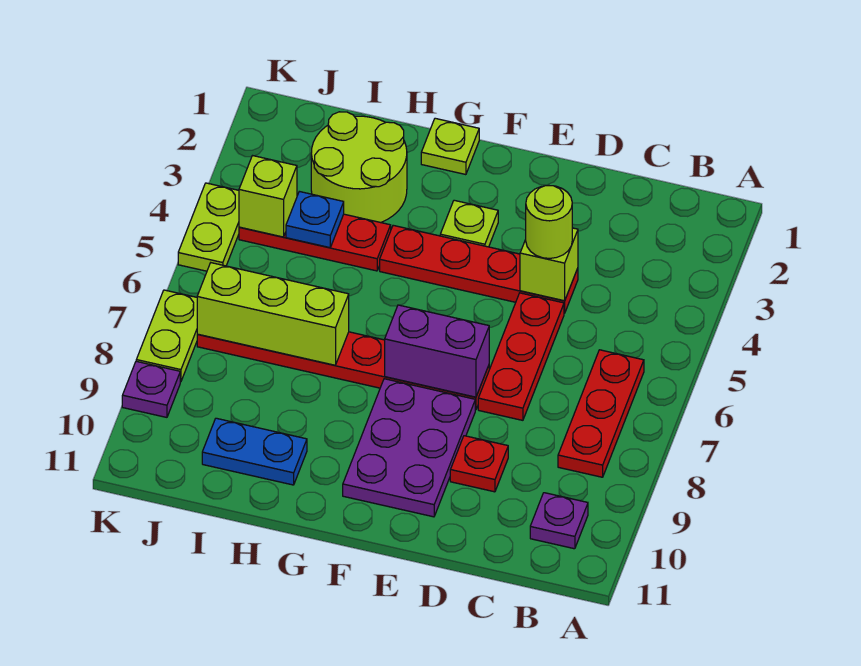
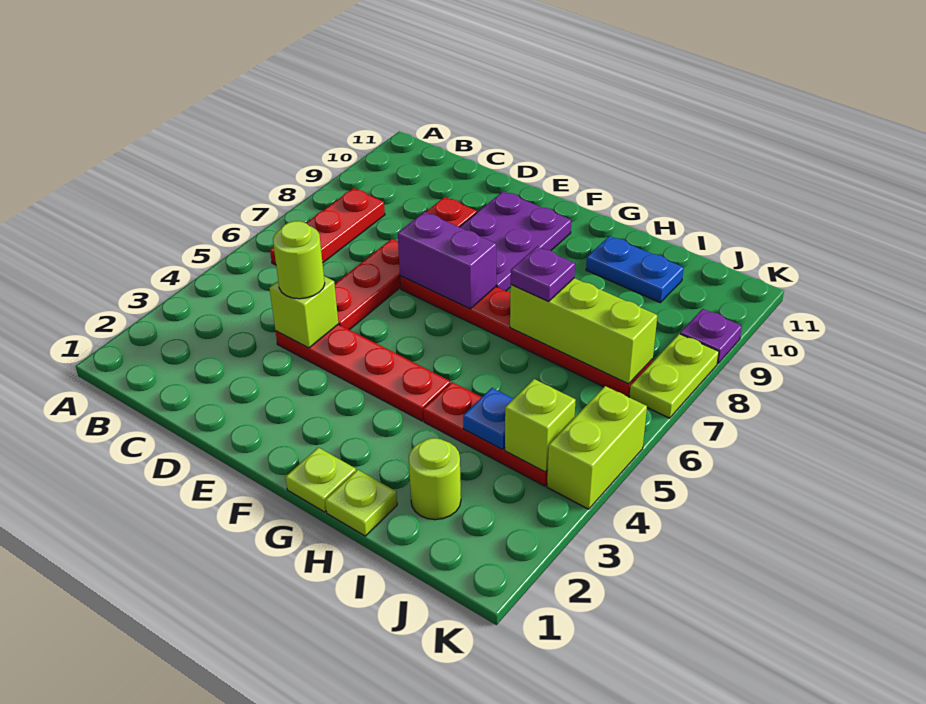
purple 1x1 plate [530,493,588,549] -> purple 1x1 plate moved to [511,247,575,301]
lime 1x1 plate [440,200,498,247] -> lime 1x1 plate moved to [325,470,397,536]
lime 2x2 round brick [311,112,407,223] -> lime 1x1 round brick [409,438,461,520]
lime 1x2 plate [178,183,239,271] -> lime 1x2 brick [547,386,647,509]

